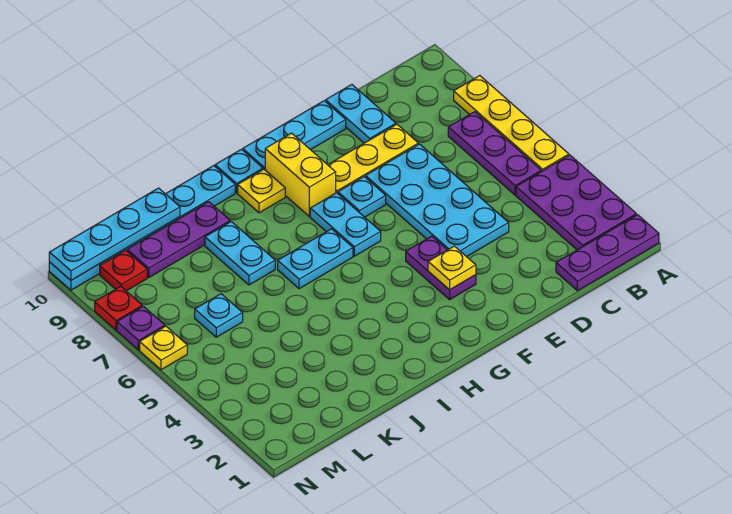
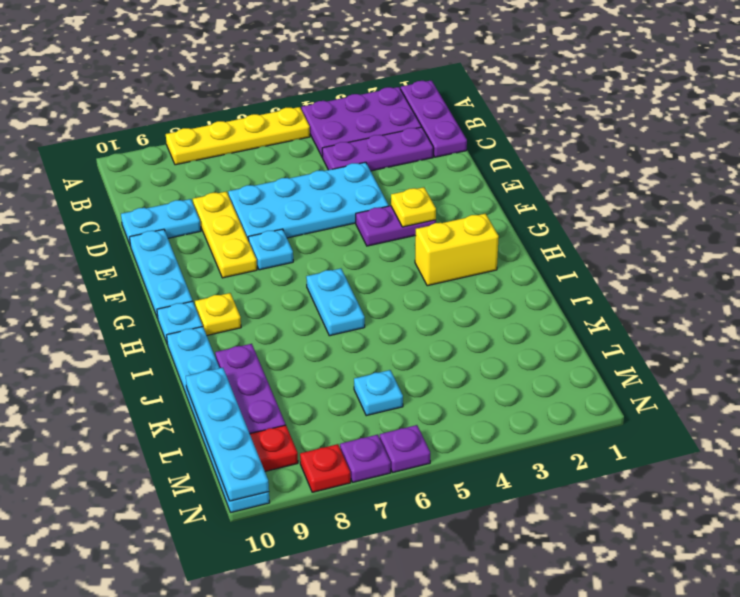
purple 1x3 plate [448,112,541,195] -> purple 1x3 plate moved to [322,127,433,171]
cyan 1x2 plate [310,193,381,256] -> none
yellow 1x2 brick [265,133,336,216] -> yellow 1x2 brick moved to [415,214,499,286]
cyan 1x2 plate [205,222,275,285] -> none
yellow 1x1 plate [140,326,187,370] -> purple 1x1 plate [380,425,430,472]

